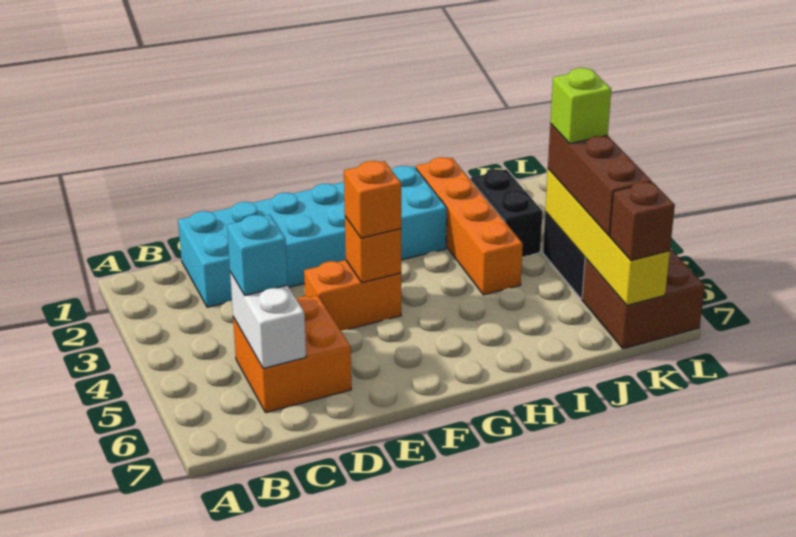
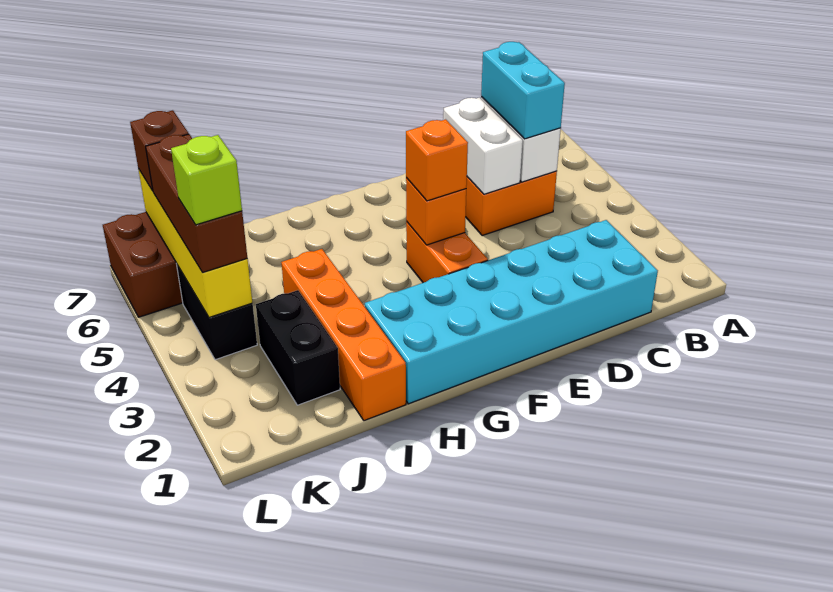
cyan 1x1 brick [227,215,288,295] -> cyan 1x2 brick [481,42,565,139]
none -> white 1x2 brick [443,97,523,194]
orange 1x2 brick [304,260,401,331] -> orange 1x2 brick turned to [406,222,488,283]

